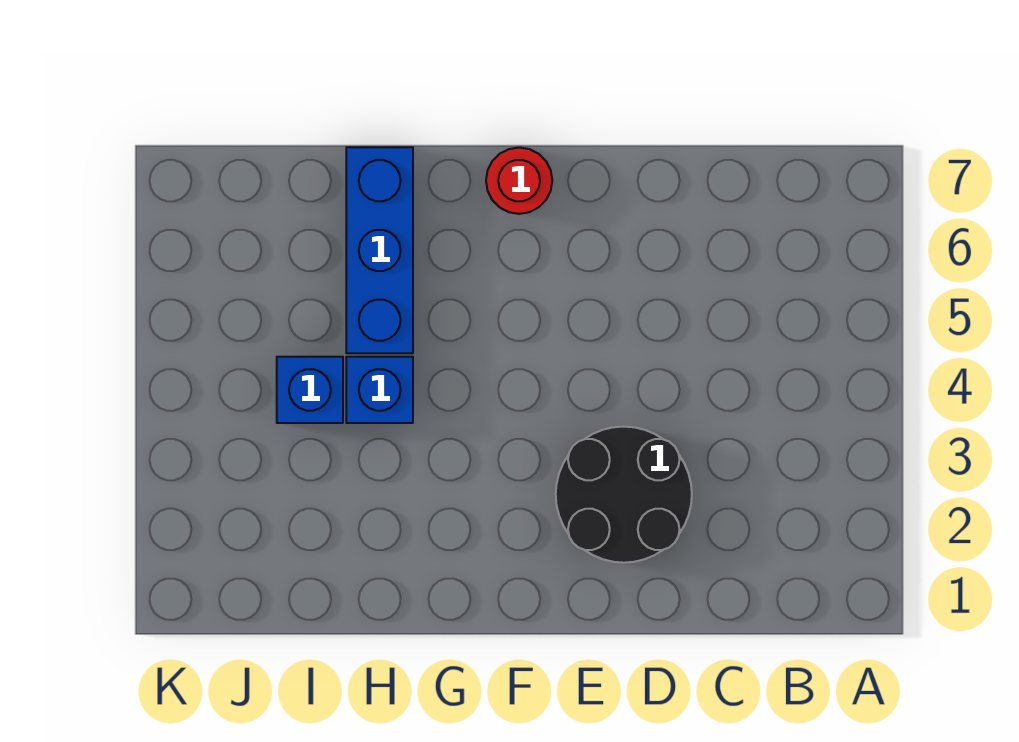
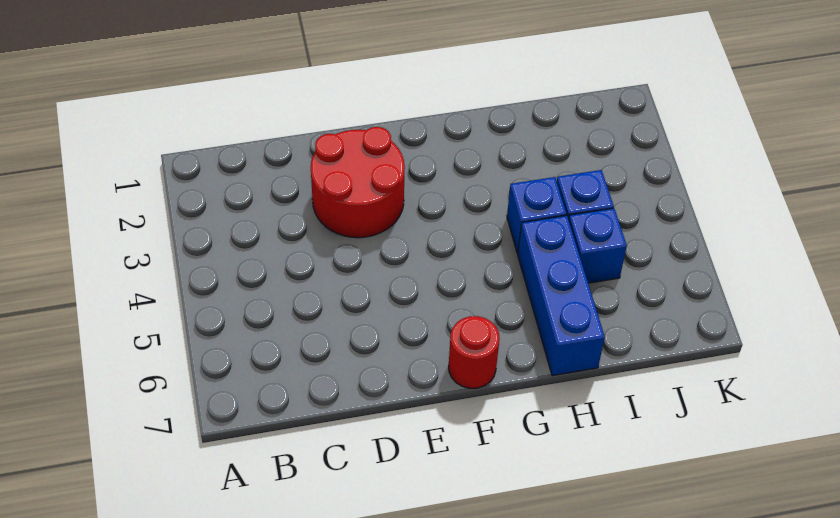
black 2x2 round brick [556,427,692,563] -> red 2x2 round brick [311,127,405,238]
none -> blue 1x1 brick [569,208,627,283]

